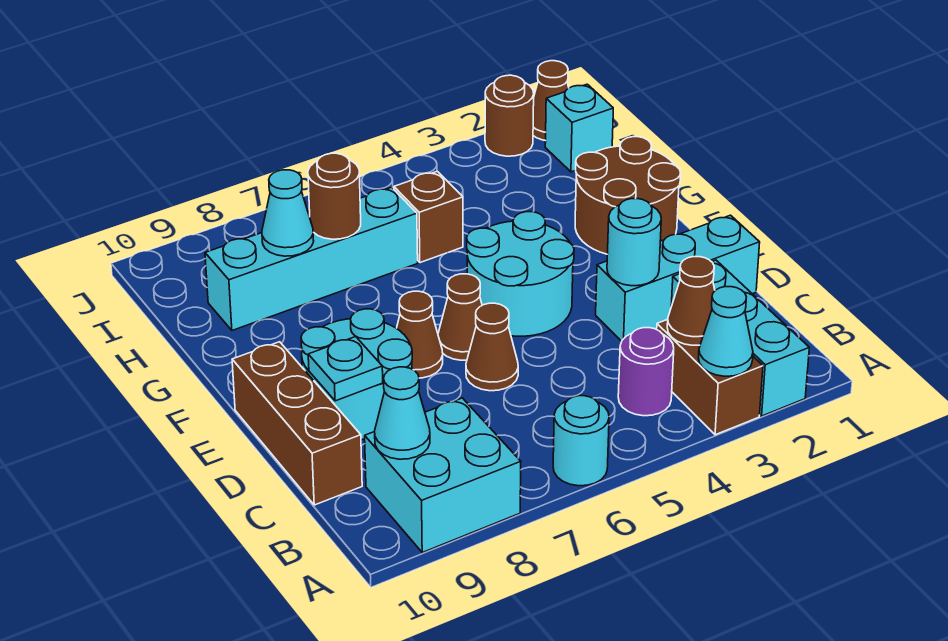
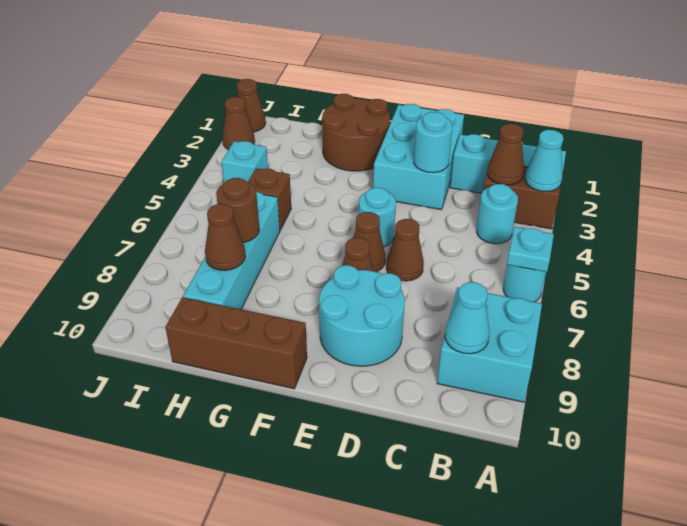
purple 1x1 round brick [618,328,674,416] -> cyan 1x1 round brick [476,184,518,244]
brown 1x3 brick [232,342,362,505] -> brown 1x3 brick moved to [165,297,307,389]
cyan 1x3 brick [596,215,760,341] -> cyan 2x3 brick [373,104,464,210]
cyan 1x1 plate [308,337,383,401] -> cyan 1x1 plate moved to [507,227,554,272]
cyan 2x2 round brick [467,212,574,336] -> cyan 1x1 round brick [359,188,396,247]
cyan 1x1 cone [262,170,314,256] -> brown 1x1 cone [205,204,246,271]
cyan 1x1 brick [545,84,613,172] -> cyan 1x1 brick moved to [222,141,268,183]
brown 1x1 round brick [485,75,534,156] -> brown 1x1 cone [222,97,255,150]

